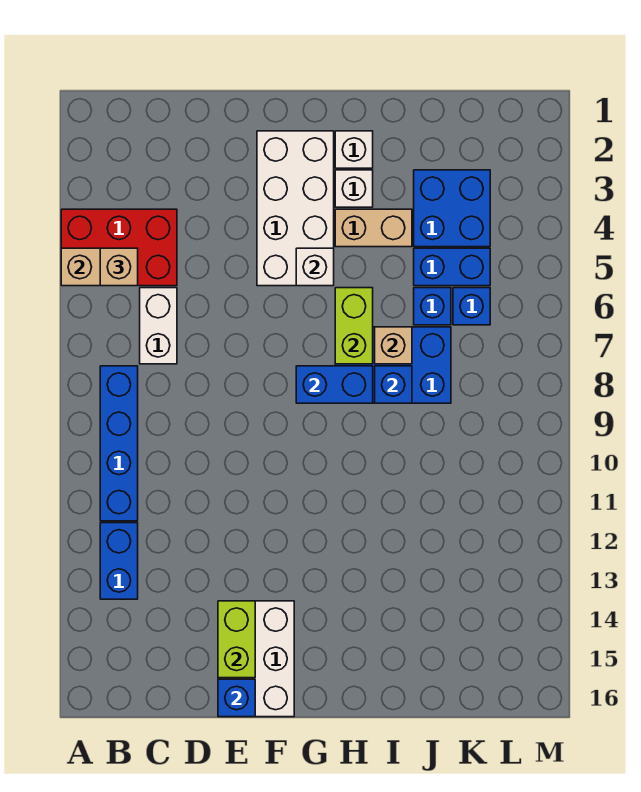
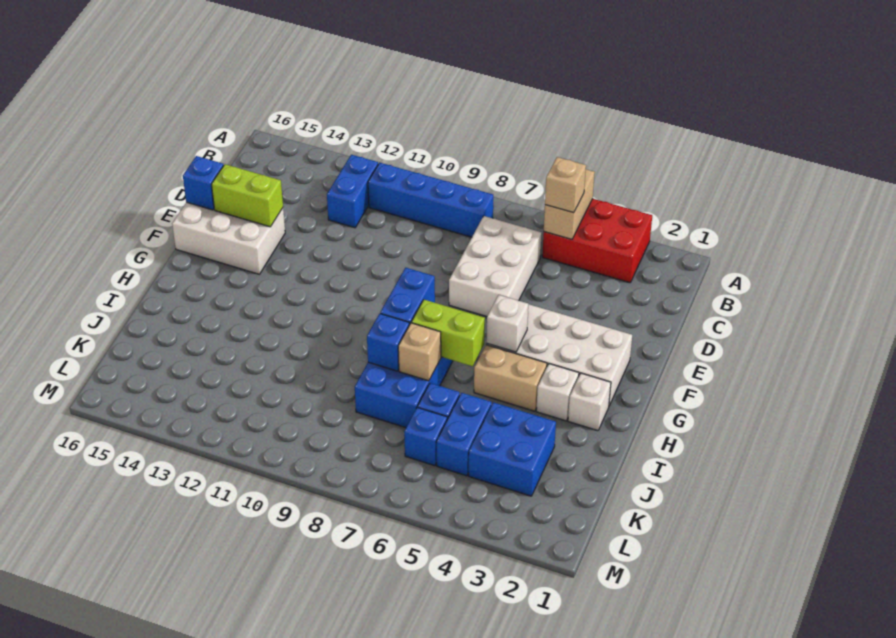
red 2x3 brick [61,209,177,286] -> red 2x3 brick turned to [542,199,652,283]
blue 1x2 brick [100,523,138,599] -> blue 1x2 brick turned to [327,155,378,228]
white 1x2 brick [140,288,177,364] -> white 2x3 brick [449,216,542,317]
tan 1x2 brick [335,209,412,247] -> tan 1x2 brick turned to [474,345,547,411]

